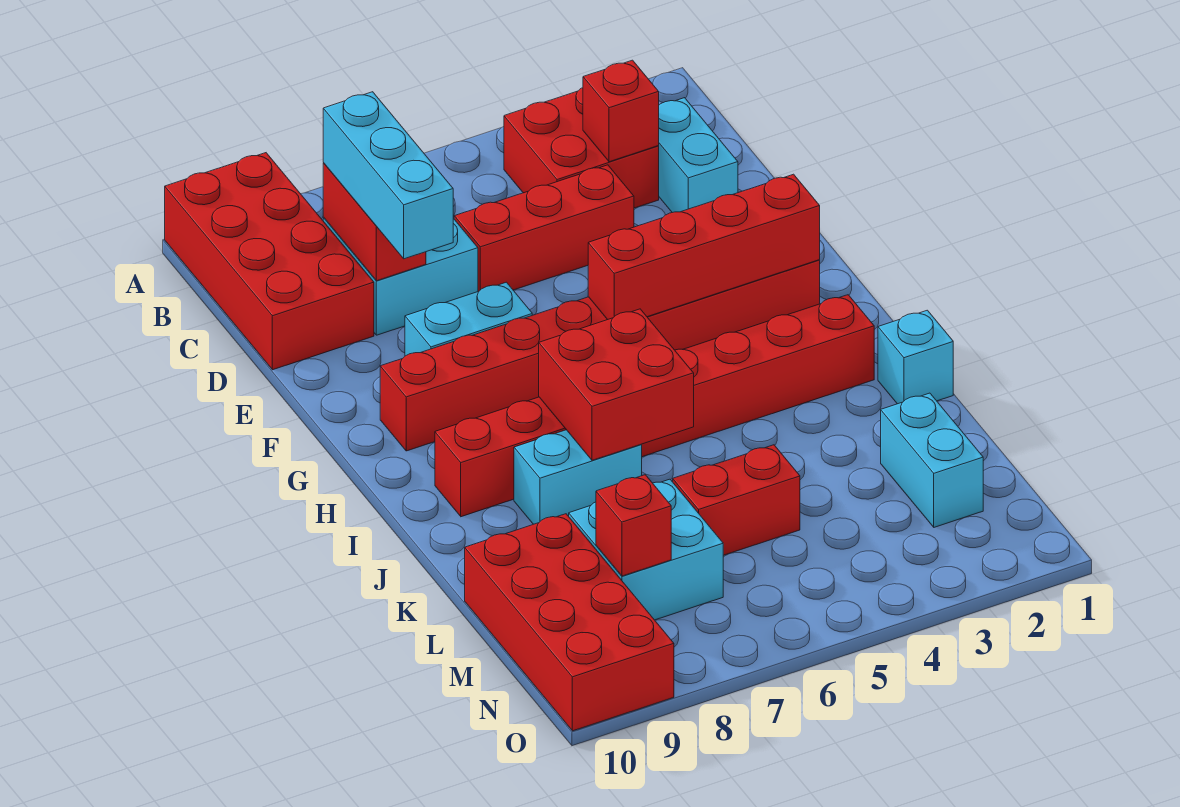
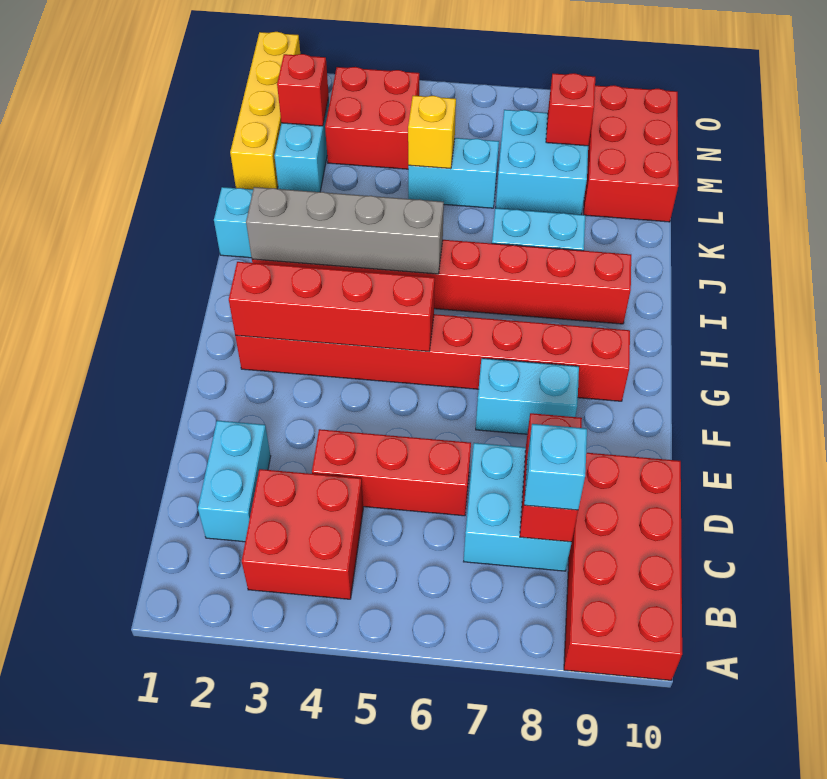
red 1x1 brick [583,60,659,162] -> red 1x1 brick moved to [277,54,329,126]
cyan 1x3 brick [323,92,453,259] -> cyan 1x1 brick [524,424,587,510]
none -> grey 1x4 brick [246,187,444,274]
red 2x2 brick [539,309,694,460] -> red 2x2 brick moved to [325,67,419,169]
none -> yellow 1x4 brick [230,32,300,189]
red 1x2 brick [673,445,800,555] -> cyan 1x2 brick [408,138,499,208]
none -> yellow 1x1 brick [408,96,456,169]
red 2x4 brick [465,514,674,731] -> red 2x3 brick [584,85,678,222]

